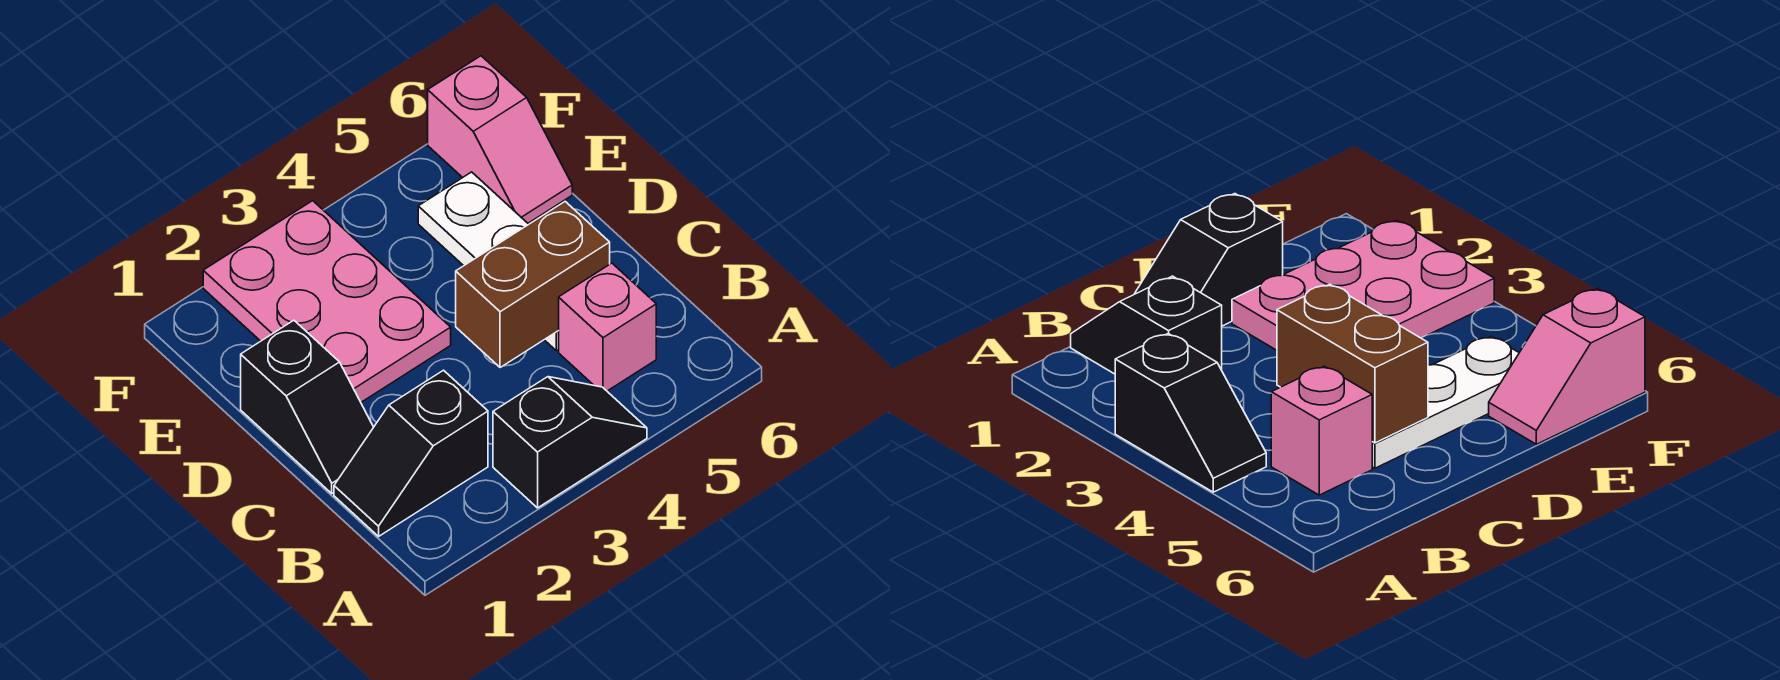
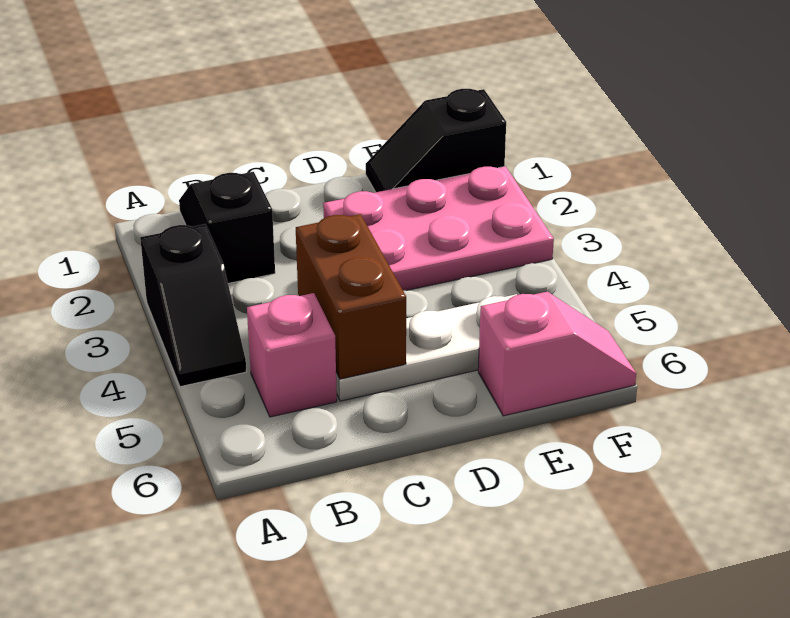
black 1x2 slope [241,320,374,493] -> black 1x2 slope moved to [366,89,506,192]
pink 1x2 slope [428,56,572,223] -> pink 1x2 slope turned to [478,292,636,416]

